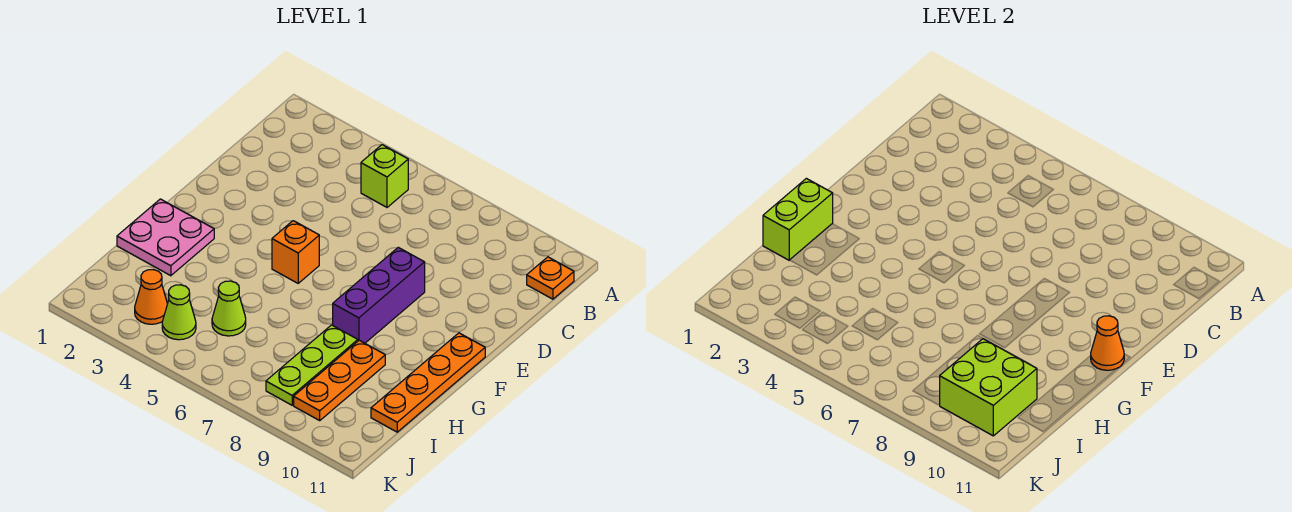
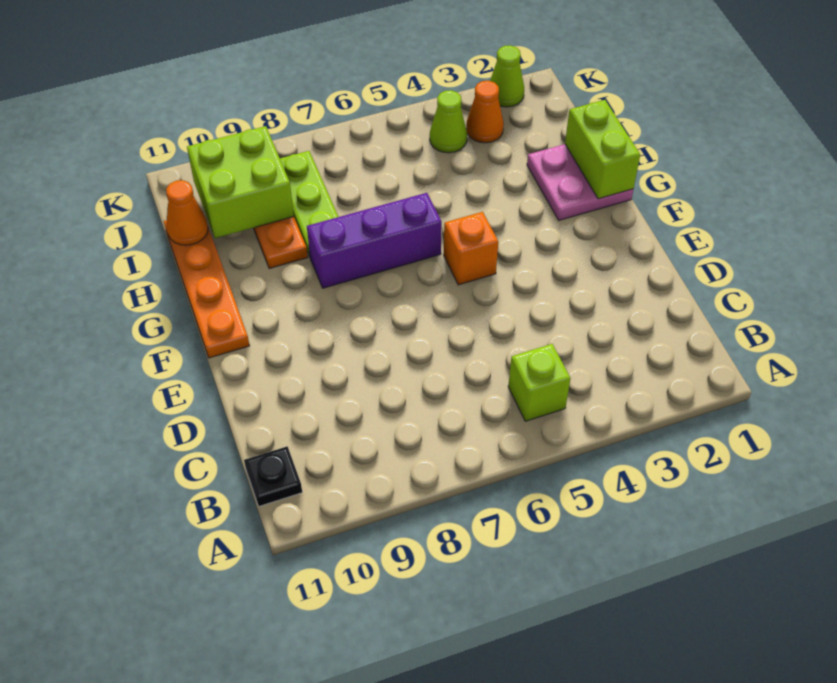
orange 1x1 plate [527,257,574,299] -> black 1x1 plate [244,447,302,506]
purple 1x3 brick [333,247,425,343] -> purple 1x3 brick turned to [307,193,442,288]
orange 1x1 cone [1091,316,1124,370] -> orange 1x1 cone moved to [166,180,208,245]
lime 1x1 cone [212,281,246,336] -> lime 1x1 cone moved to [490,45,524,107]

